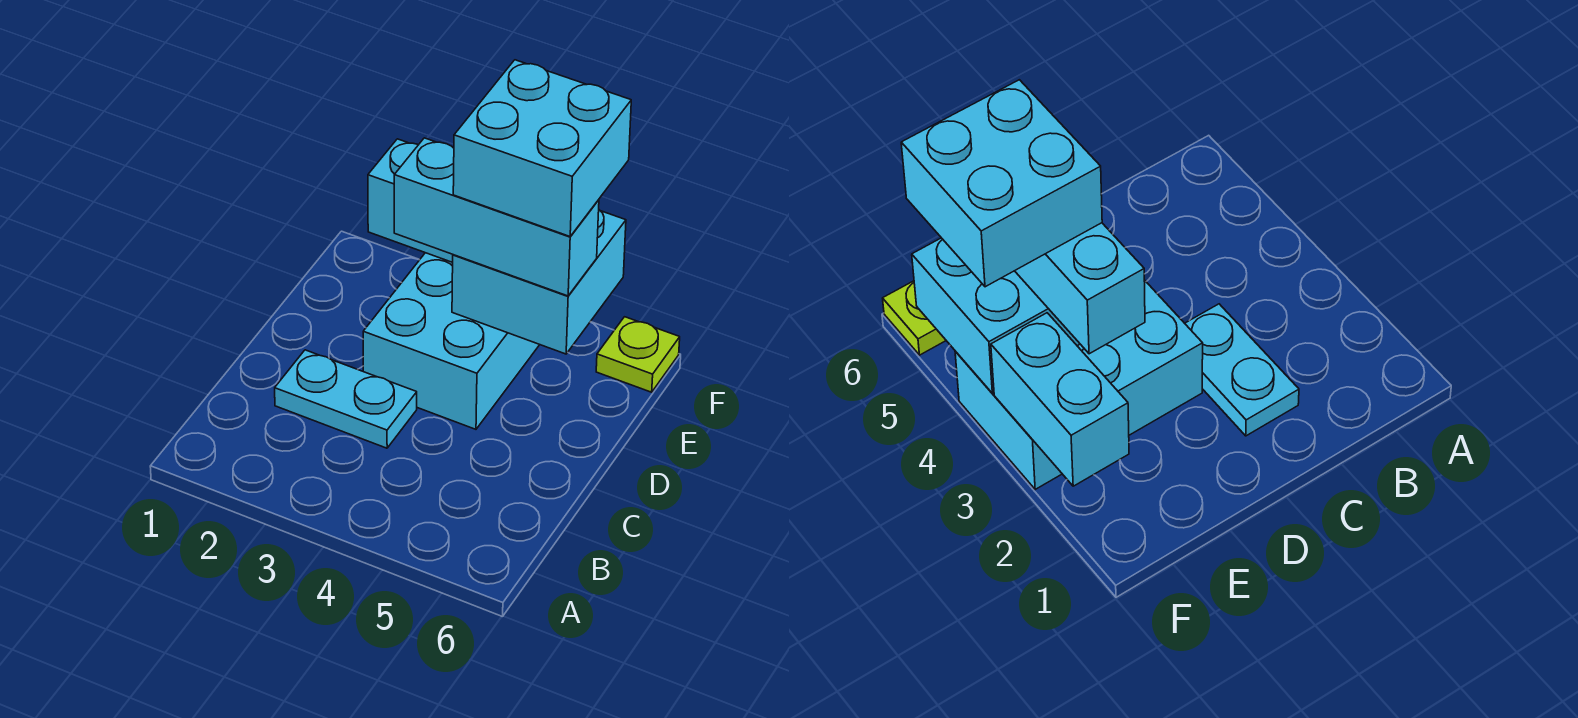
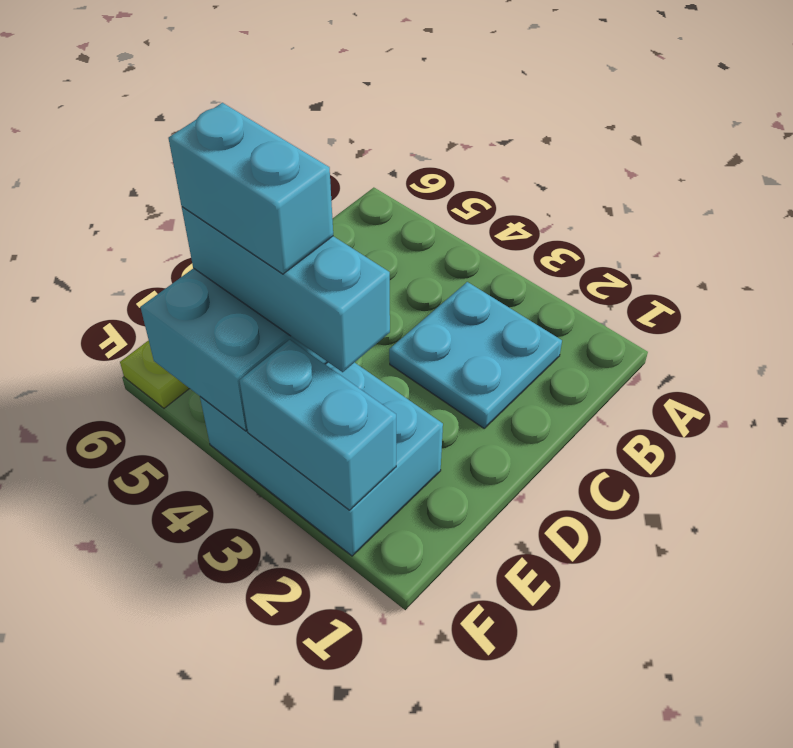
cyan 1x2 plate [275,350,417,448] -> cyan 2x2 plate [389,282,562,428]
cyan 2x3 brick [363,253,540,429] -> cyan 2x3 brick turned to [200,362,443,556]
cyan 2x2 brick [453,60,631,236] -> cyan 1x2 brick [168,103,333,274]

